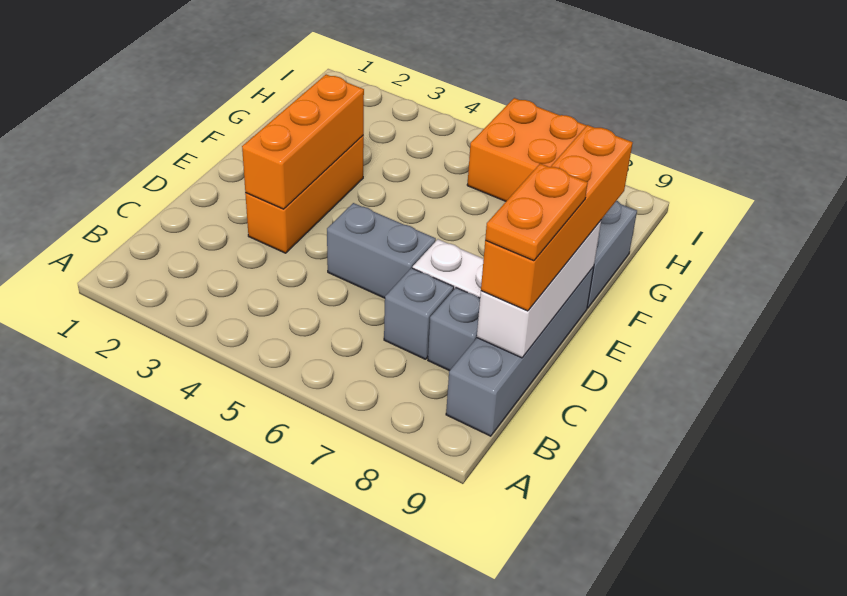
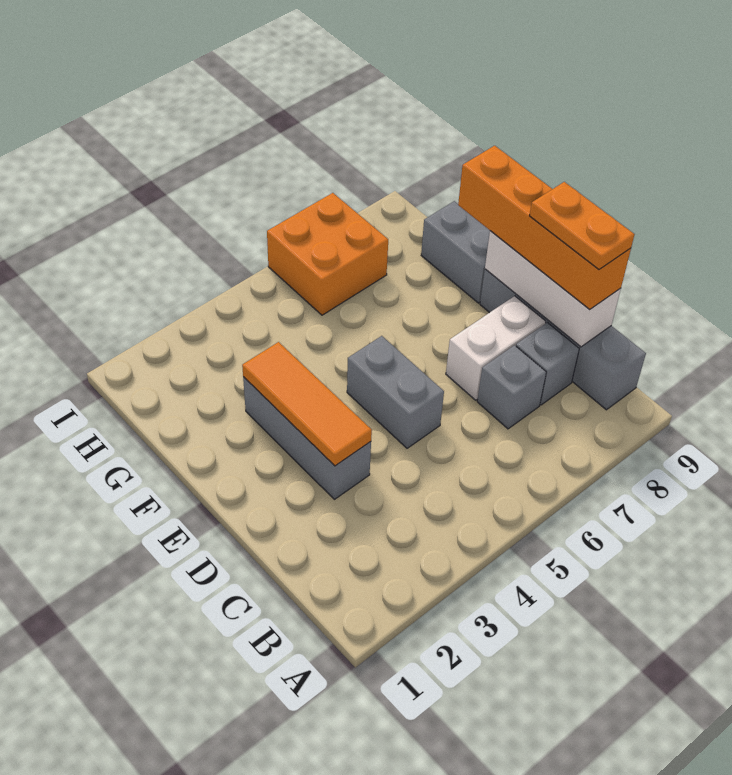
orange 1x3 brick [245,135,364,253] -> grey 1x3 brick [243,377,371,499]
orange 1x3 brick [242,74,364,209] -> orange 1x3 tile [242,342,372,466]
grey 1x2 brick [327,203,436,298] -> grey 1x2 brick turned to [347,336,444,448]

